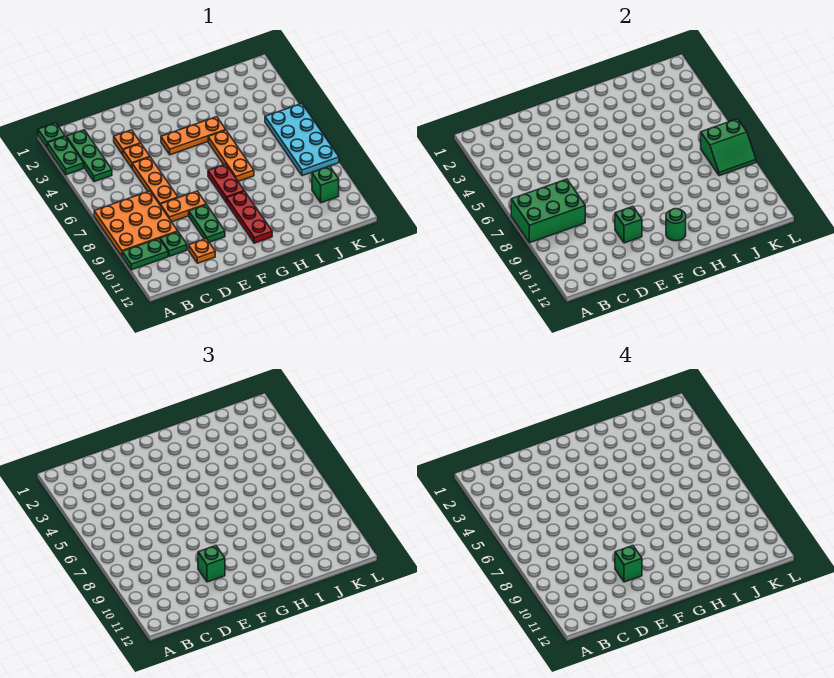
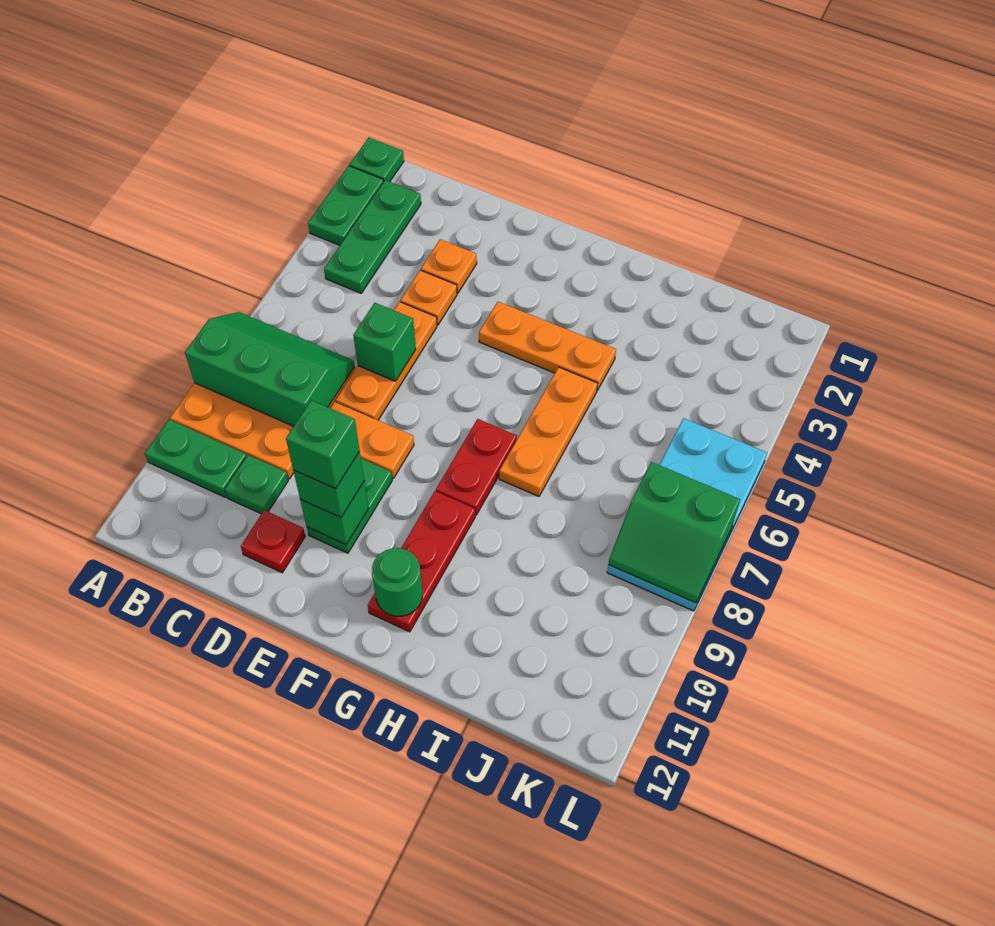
green 2x3 brick [511,179,585,243] -> green 2x3 slope [185,312,355,426]
orange 1x1 plate [189,239,215,263] -> red 1x1 plate [241,510,305,573]
green 1x1 brick [312,166,339,203] -> green 1x1 brick moved to [353,303,416,381]

